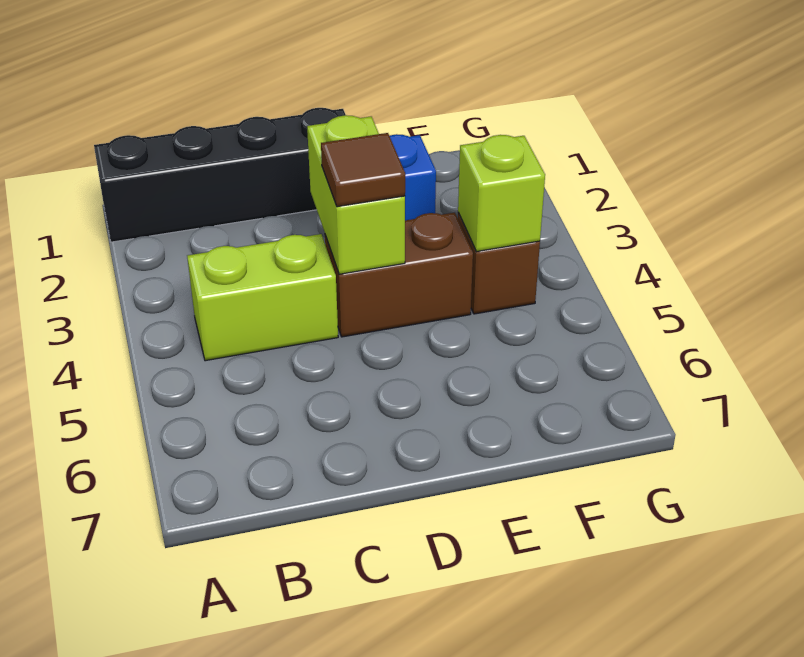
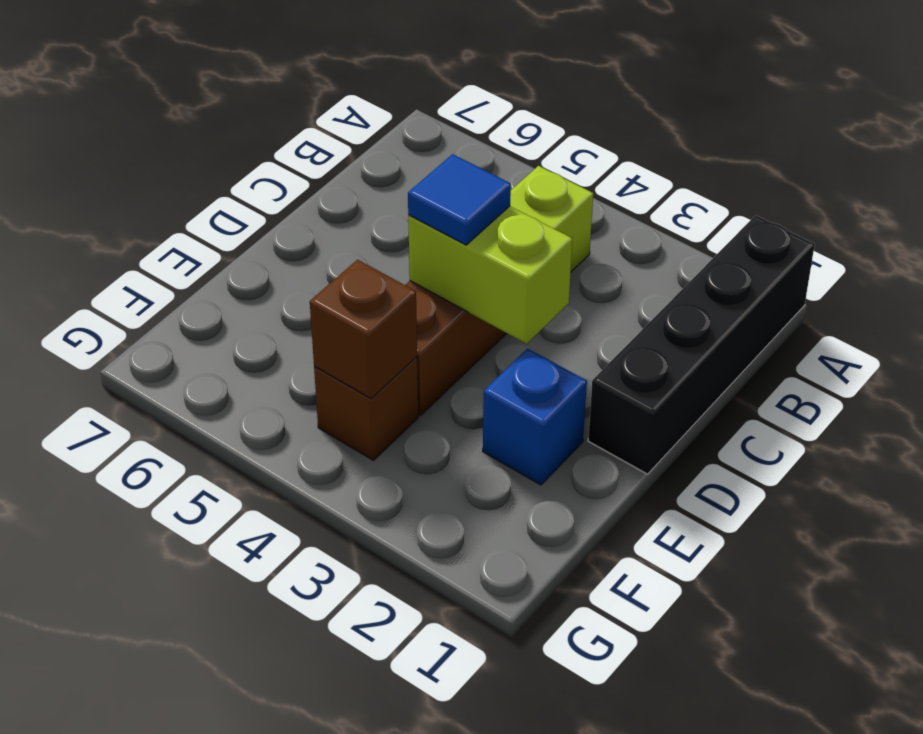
brown 1x1 tile [321,133,405,207] -> blue 1x1 tile [408,154,511,245]
lime 1x1 brick [458,135,545,252] -> brown 1x1 brick [310,260,417,399]

